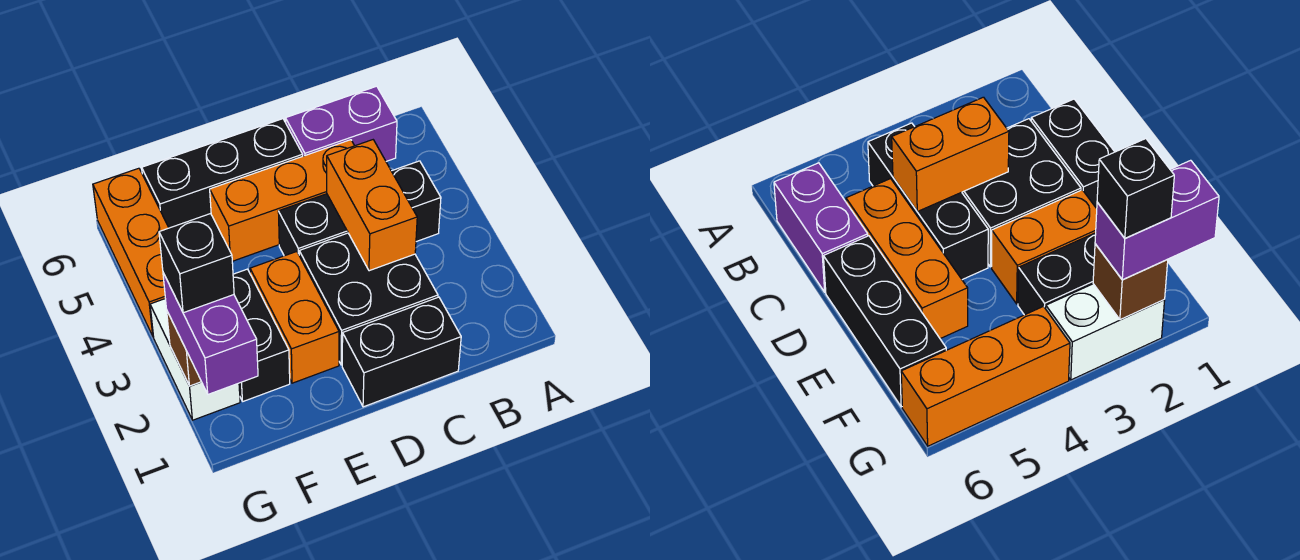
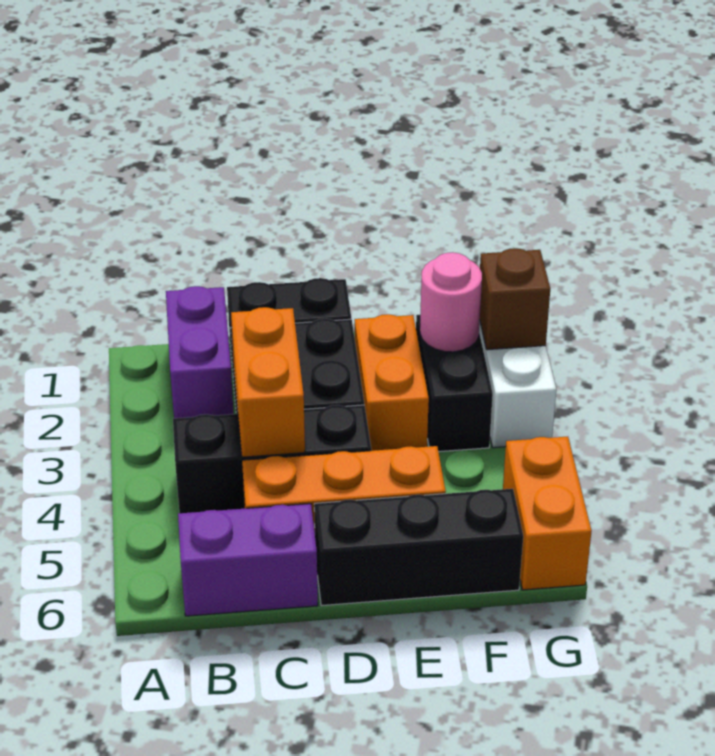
none -> pink 1x1 round brick [420,252,482,352]
purple 1x2 brick [163,273,258,394] -> purple 1x2 brick moved to [166,286,234,418]
black 1x1 brick [159,214,234,313] -> none
orange 1x3 brick [93,168,169,337] -> orange 1x2 brick [503,437,592,590]

